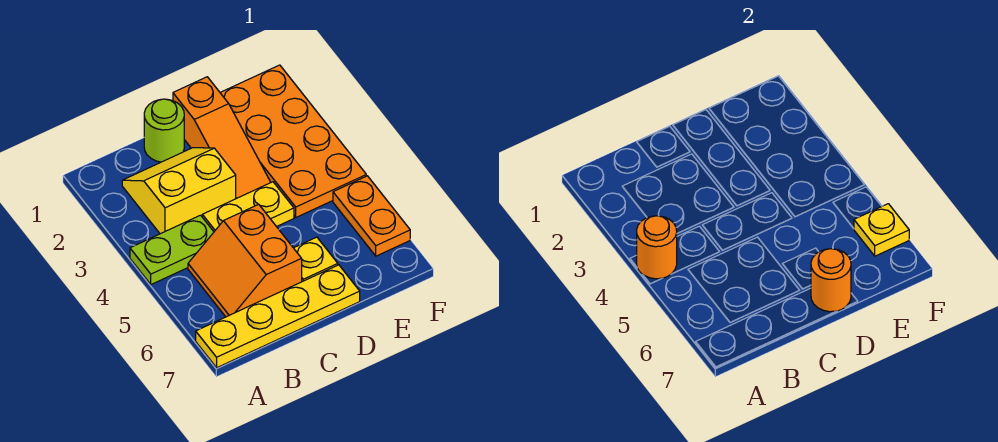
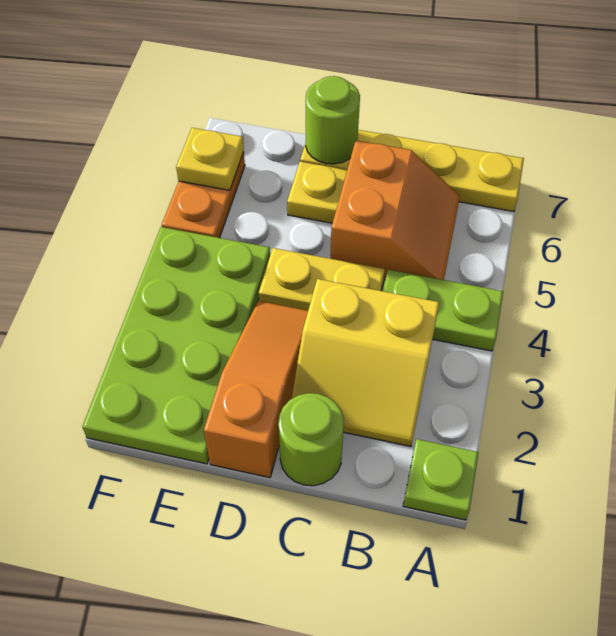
none -> lime 1x1 plate [403,439,479,520]
orange 1x1 round brick [637,216,677,279] -> none
orange 1x1 round brick [811,249,851,312] -> lime 1x1 round brick [306,76,360,164]
orange 2x4 plate [220,65,366,217] -> lime 2x4 plate [82,227,270,464]

